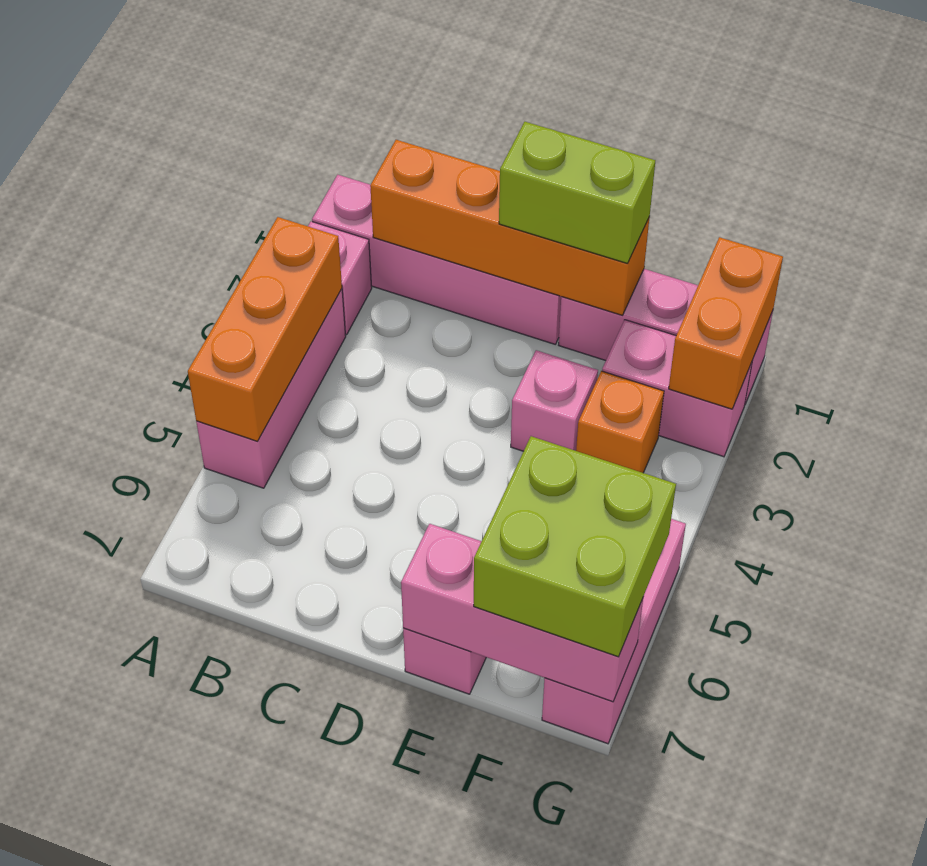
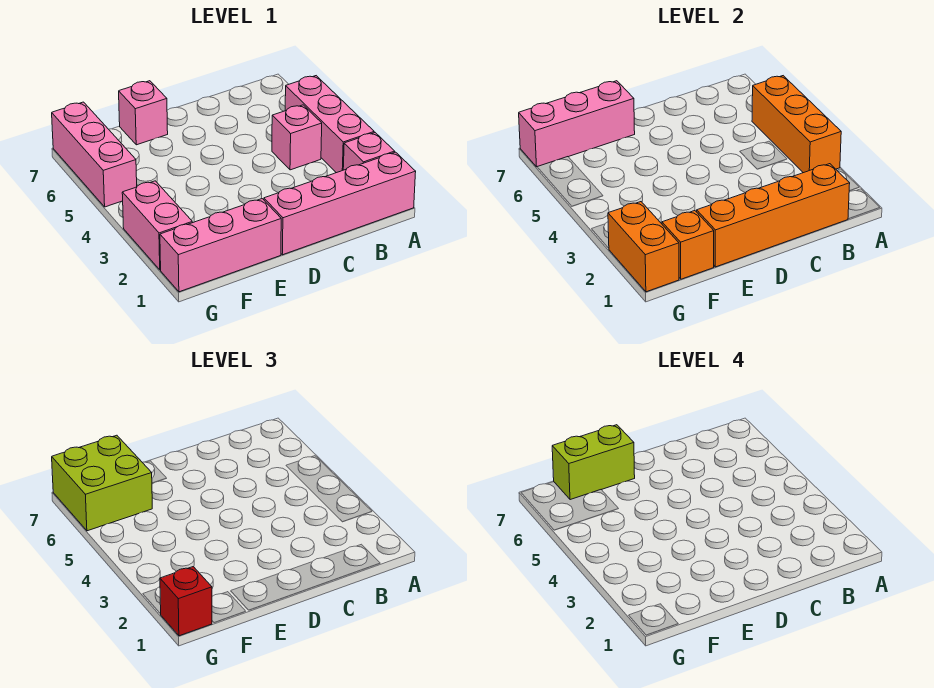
lime 1x2 brick [499,122,655,264] -> lime 1x2 brick moved to [552,425,635,500]
pink 1x1 brick [511,350,598,451] -> pink 1x1 brick moved to [272,105,322,170]
pink 1x2 brick [602,320,752,457] -> pink 1x2 brick turned to [122,181,192,270]
orange 1x1 brick [576,371,664,473] -> orange 1x1 brick moved to [662,211,714,279]
none -> red 1x1 brick [160,567,212,636]

